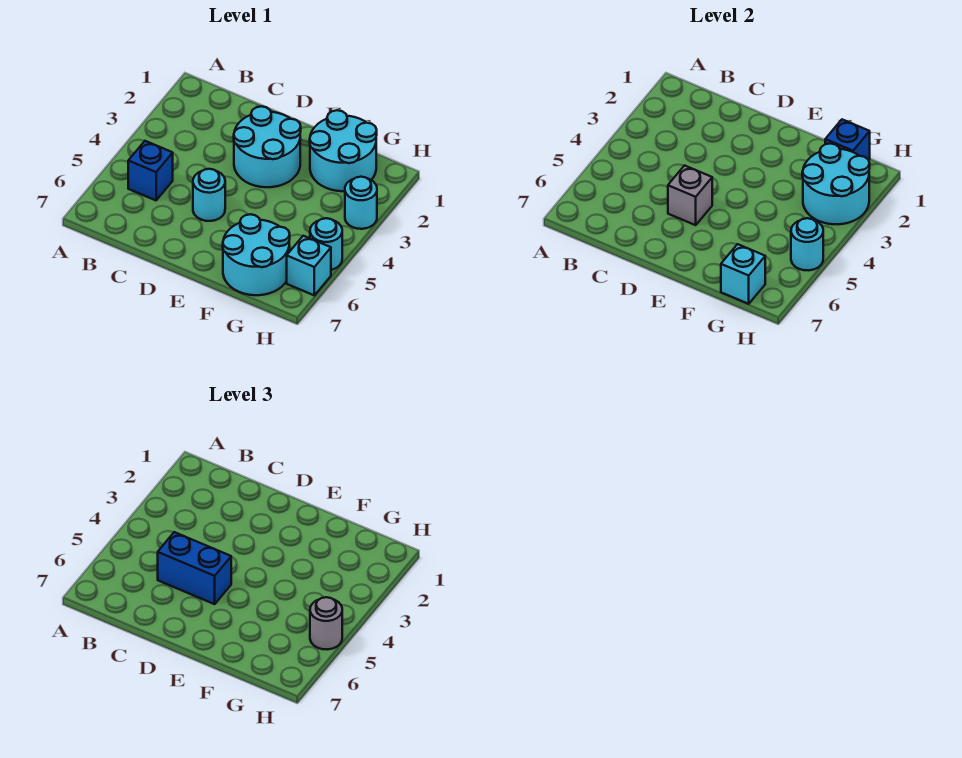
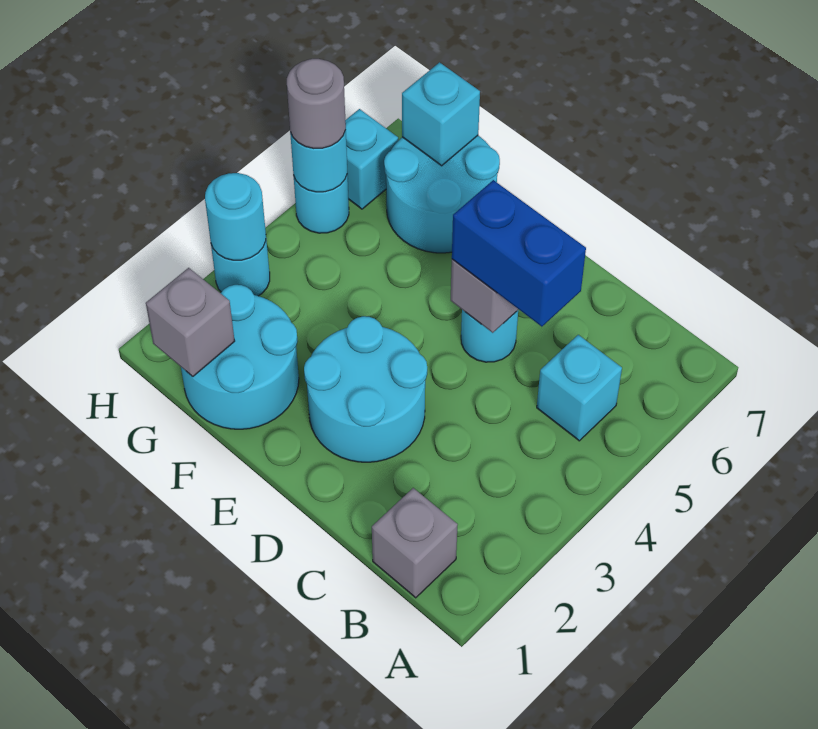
none -> grey 1x1 brick [372,488,458,598]
blue 1x1 brick [128,141,173,200] -> cyan 1x1 brick [537,335,622,441]
blue 1x1 brick [825,120,870,160] -> grey 1x1 brick [146,268,235,377]
cyan 2x2 round brick [802,144,870,224] -> cyan 1x1 round brick [205,173,266,260]

